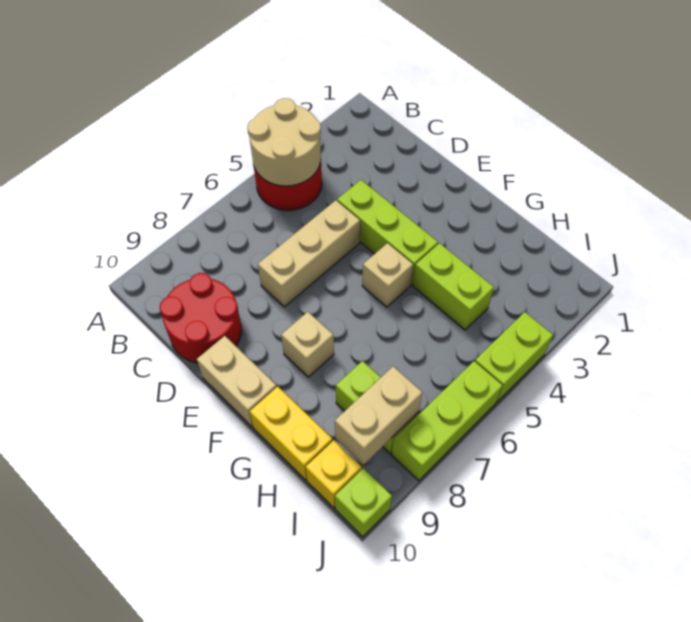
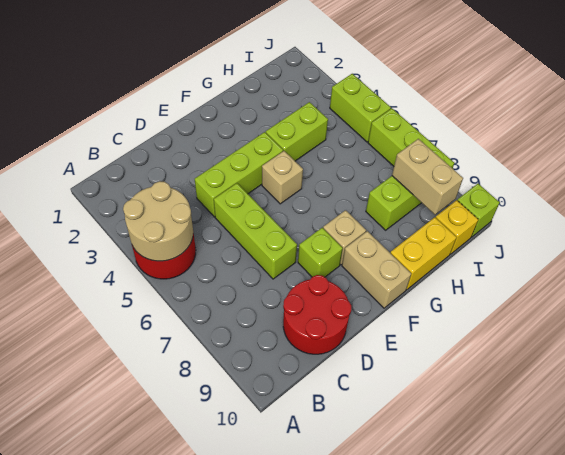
tan 1x3 brick [258,200,360,307] -> lime 1x3 brick [214,183,297,279]
none -> lime 1x1 brick [298,228,343,277]
tan 1x2 brick [197,336,277,427] -> tan 1x2 brick turned to [342,231,411,308]

